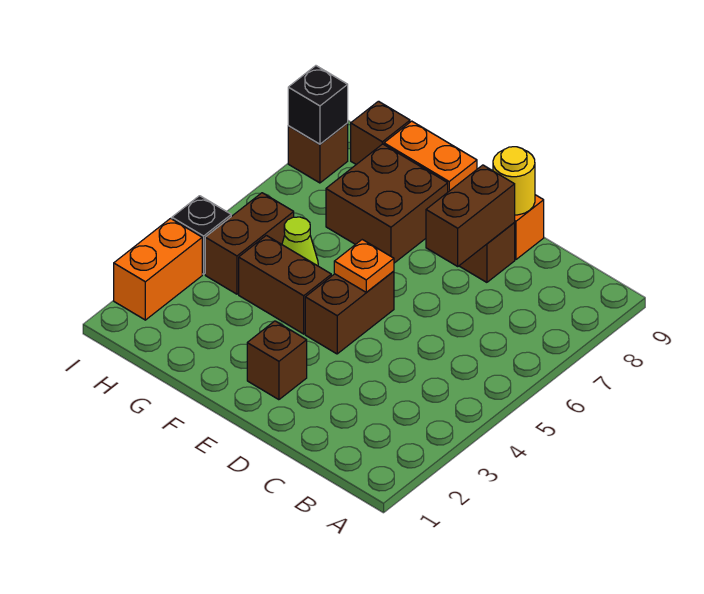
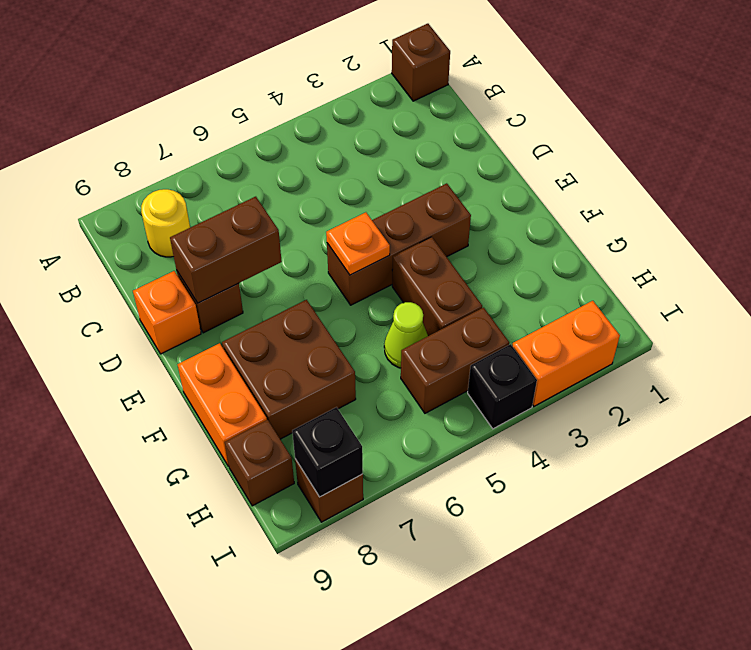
yellow 1x1 round brick [493,147,535,215] -> yellow 1x1 round brick moved to [141,189,190,257]
brown 1x1 brick [247,321,307,400] -> brown 1x1 brick moved to [392,24,450,101]
brown 1x2 brick [305,271,394,354] -> brown 1x3 brick [327,183,471,305]

